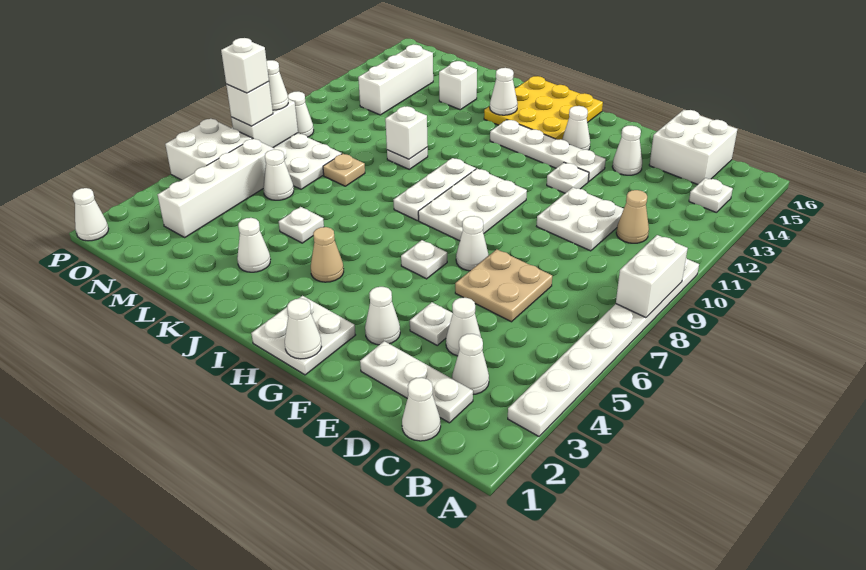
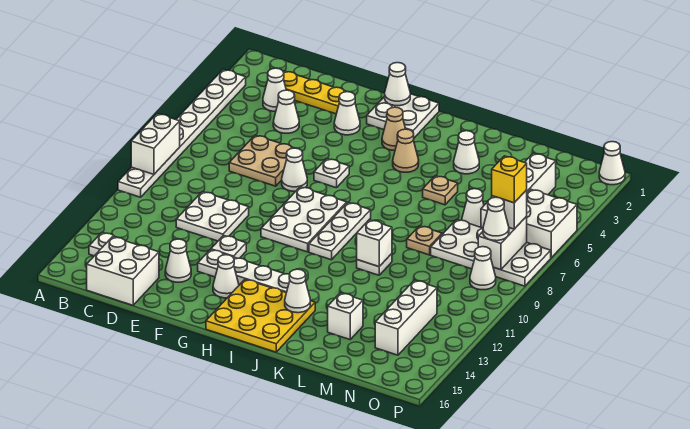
white 1x1 cone [402,378,441,441] -> none
white 1x3 plate [360,341,473,423] -> yellow 1x3 plate [283,71,347,114]
tan 1x1 cone [616,190,649,243] -> tan 1x1 cone moved to [382,107,406,150]
white 1x1 plate [410,302,453,345] -> none
white 1x1 plate [279,207,324,243] -> tan 1x1 plate [423,176,458,205]
white 1x1 brick [221,38,269,93] -> yellow 1x1 brick [492,156,527,203]

